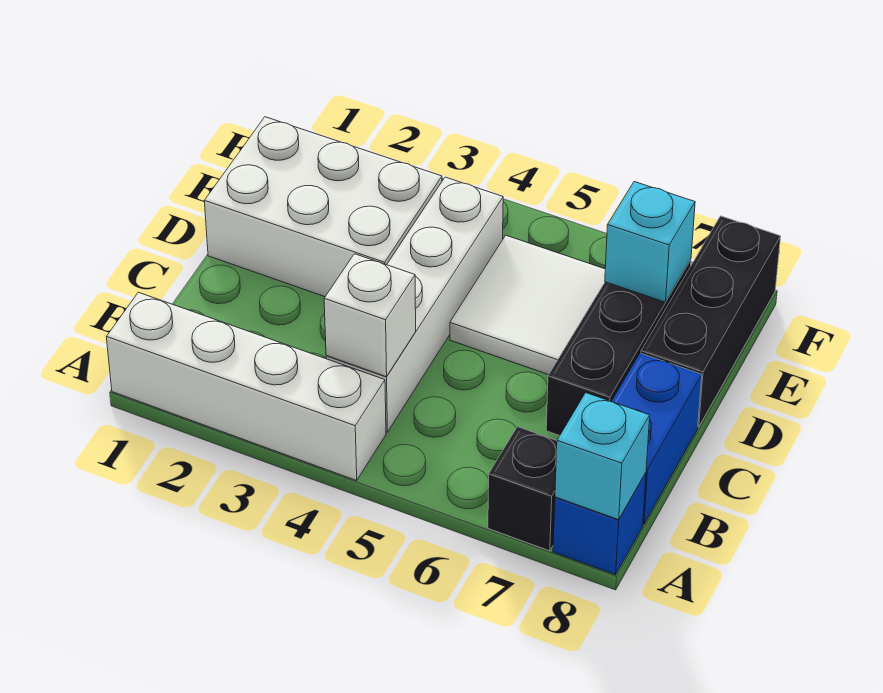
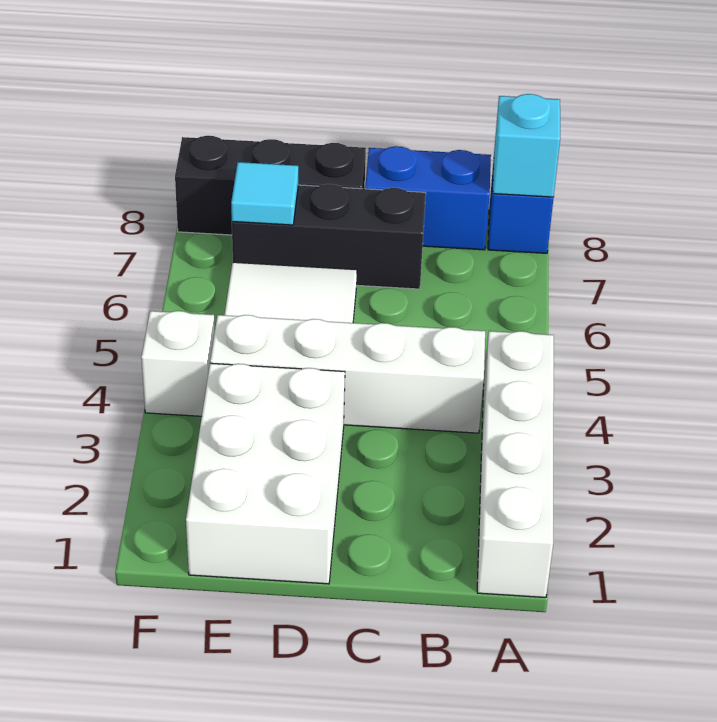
black 1x1 brick [488,427,557,551] -> none
white 1x1 brick [324,254,416,377] -> white 1x1 brick moved to [141,311,215,416]
cyan 1x1 brick [605,182,695,302] -> cyan 1x1 tile [231,162,298,225]

